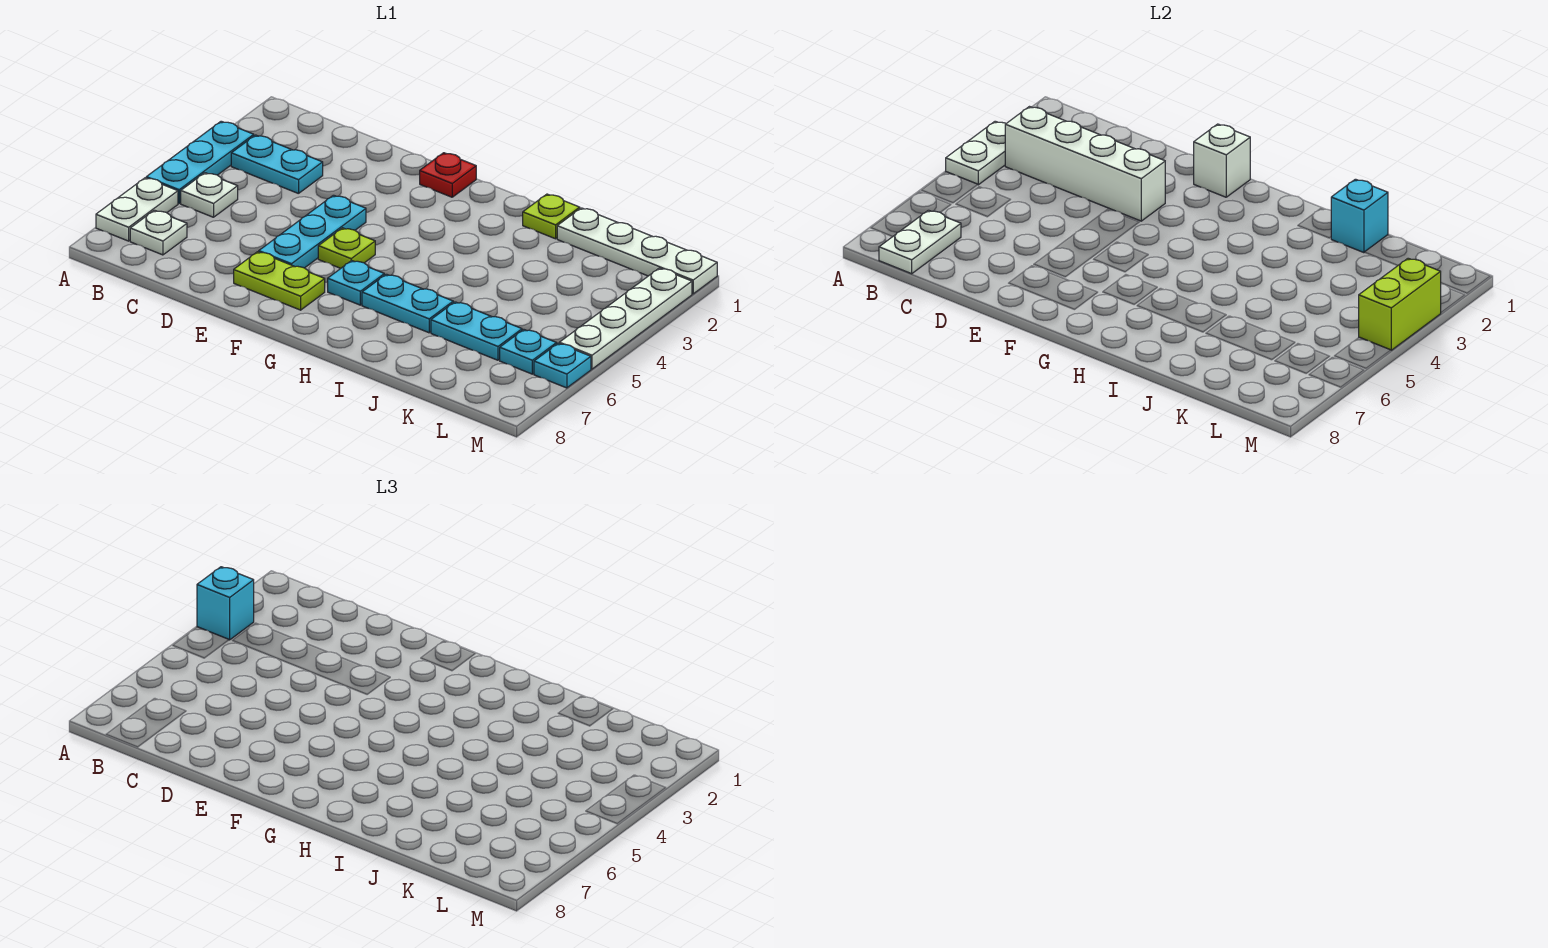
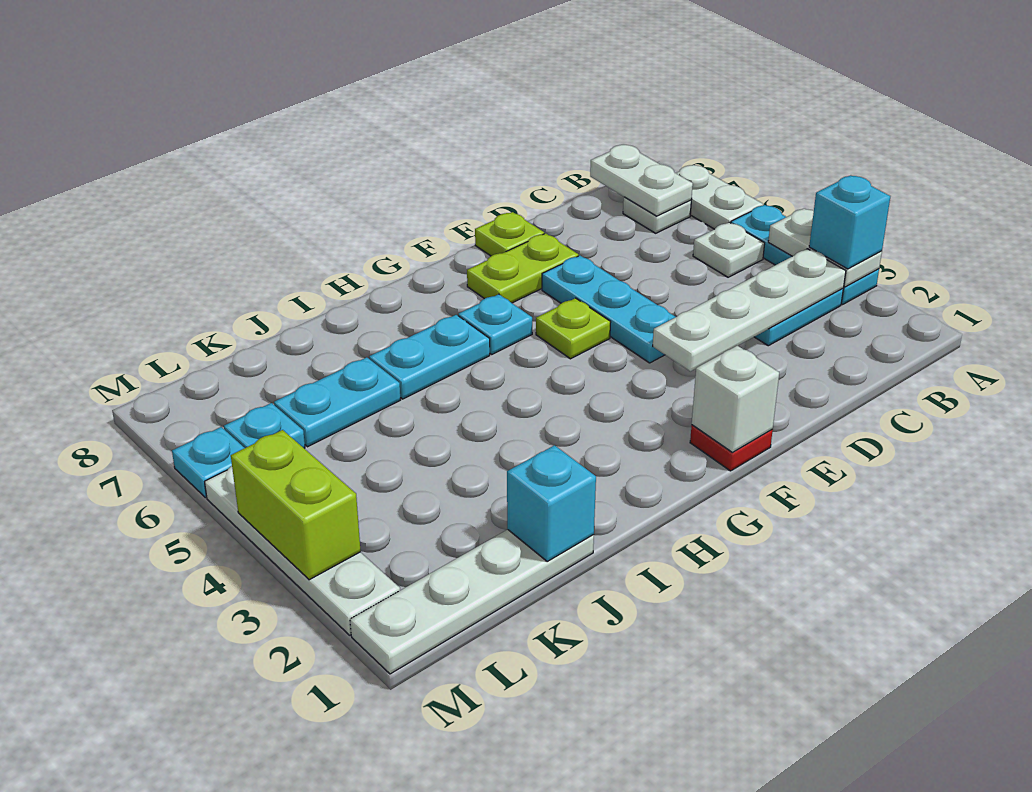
white 1x4 brick [1005,107,1165,221] -> white 1x4 plate [653,249,846,371]
lime 1x1 plate [523,194,580,239] -> lime 1x1 plate moved to [475,212,544,256]

